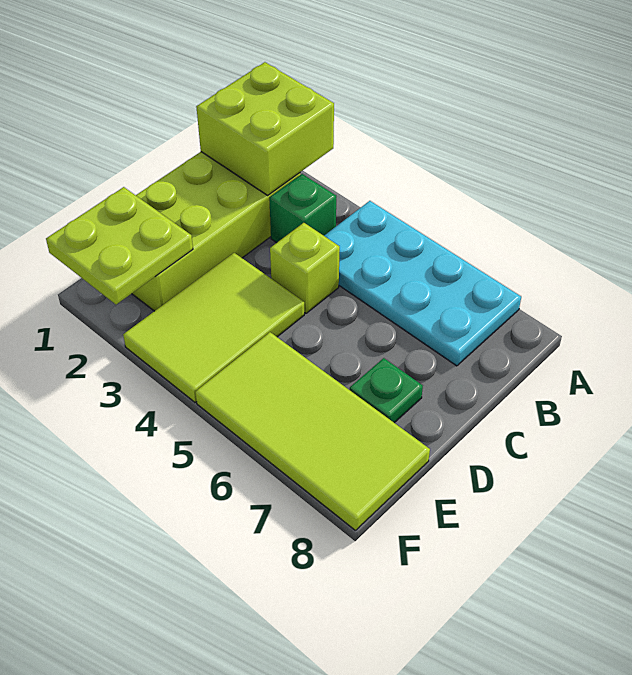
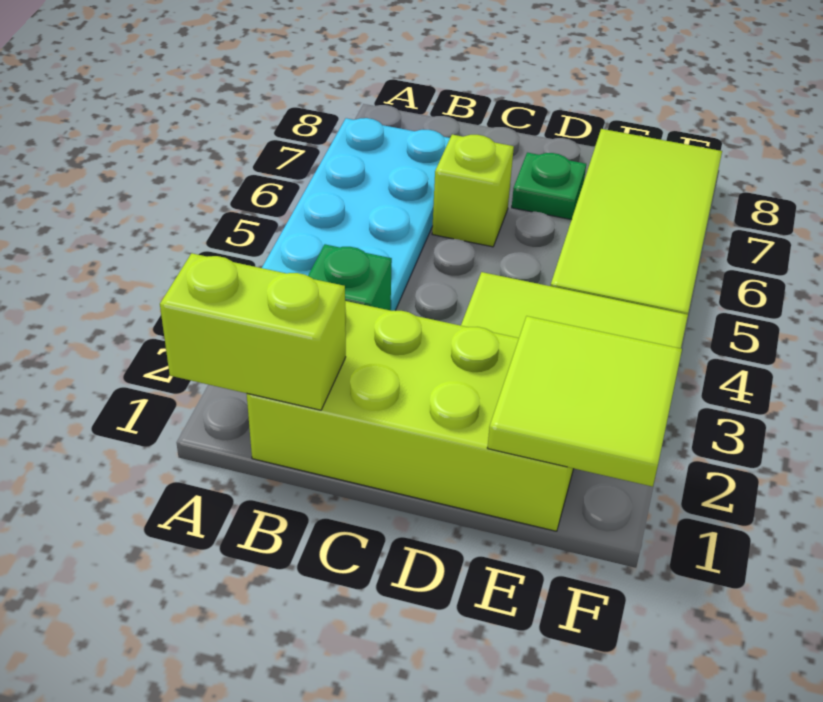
lime 2x2 brick [196,62,334,195] -> lime 1x2 brick [160,253,346,410]
lime 1x1 brick [270,223,340,313] -> lime 1x1 brick moved to [432,135,514,247]
lime 2x2 plate [46,187,193,304] -> lime 2x2 tile [487,316,682,487]

